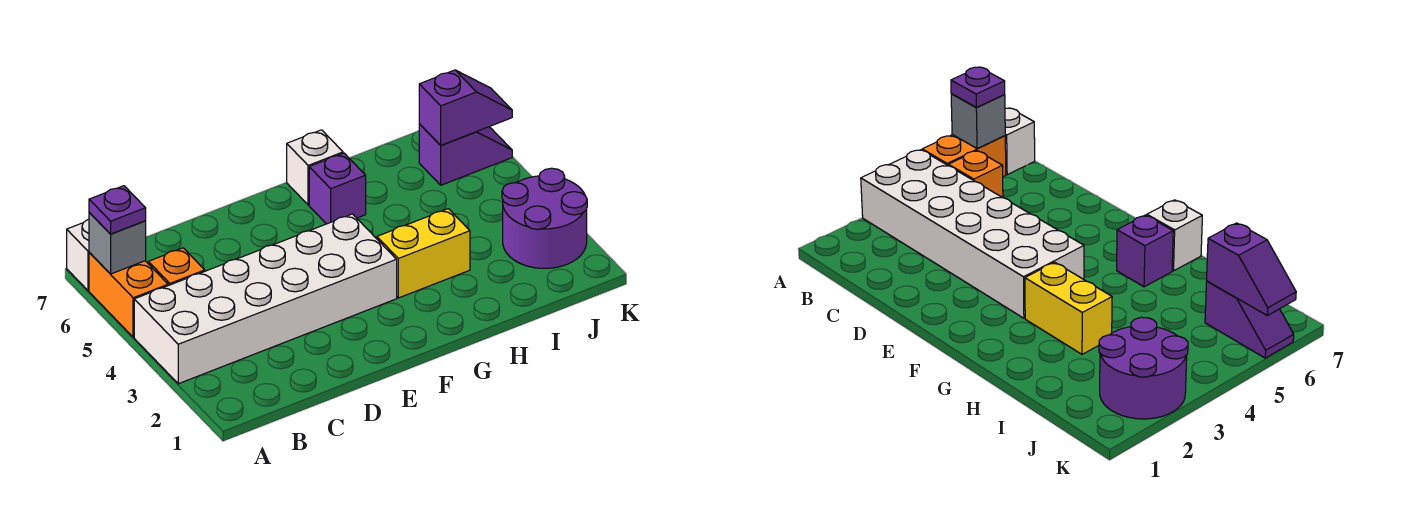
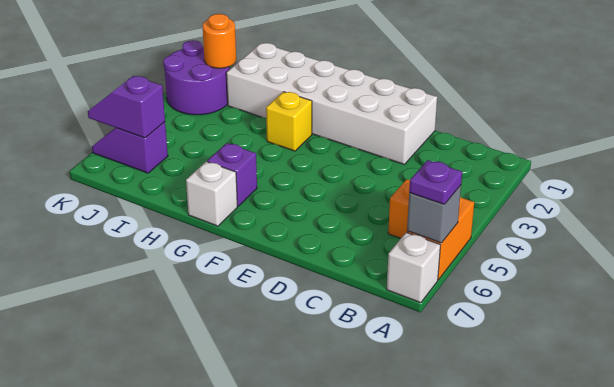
white 2x6 brick [134,214,397,384] -> white 2x6 brick moved to [226,43,437,165]
yellow 1x2 brick [377,209,470,298] -> yellow 1x1 brick [266,92,312,151]
none -> orange 1x1 round brick [203,14,236,68]

